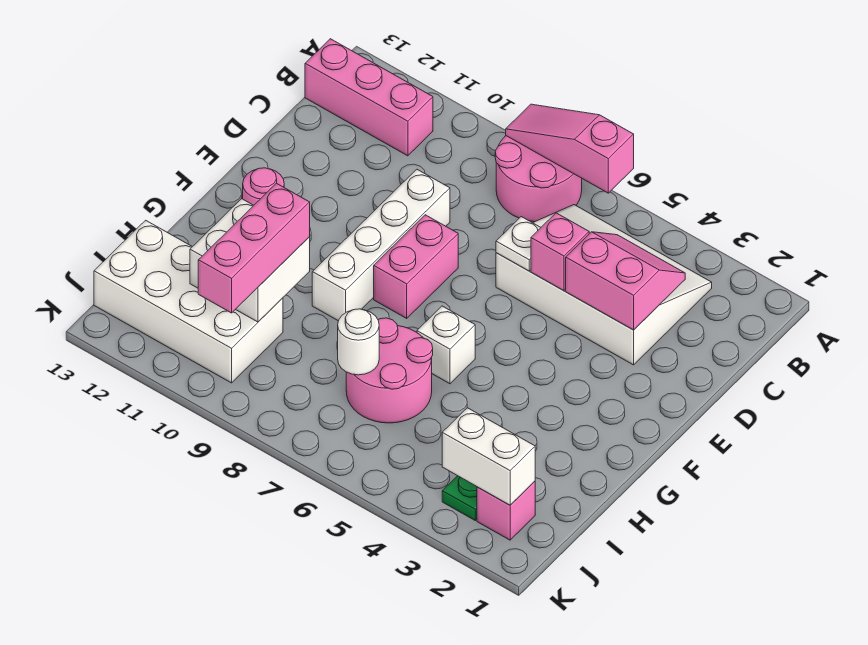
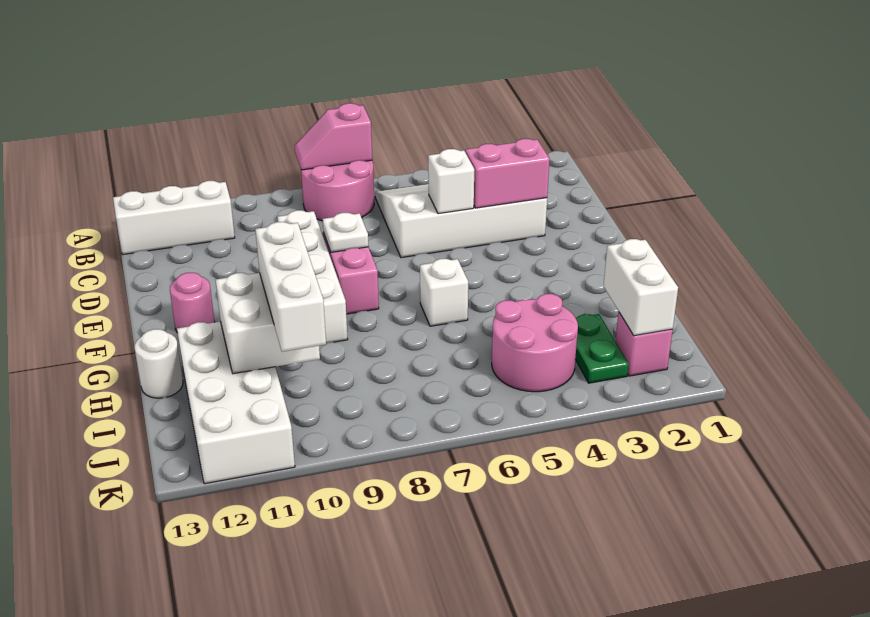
pink 1x3 slope [506,104,634,193] -> pink 1x2 slope [295,103,372,170]
pink 1x3 brick [305,39,433,156] -> white 1x3 brick [113,181,235,255]
pink 1x1 brick [531,213,589,290] -> white 1x1 brick [428,149,474,214]
white 1x1 plate [496,217,541,271] -> white 1x1 plate moved to [323,213,369,252]
pink 2x2 round brick [346,318,433,423] -> pink 2x2 round brick moved to [492,294,578,392]
pink 1x3 brick [198,183,310,313] -> white 1x3 brick [255,222,326,352]
white 1x1 round brick [338,309,379,375] -> white 1x1 round brick moved to [135,329,183,398]
white 2x4 brick [94,220,283,383] -> white 2x4 brick turned to [177,321,295,484]
white 1x2 brick [442,408,535,505] -> white 1x2 brick turned to [604,239,678,336]

